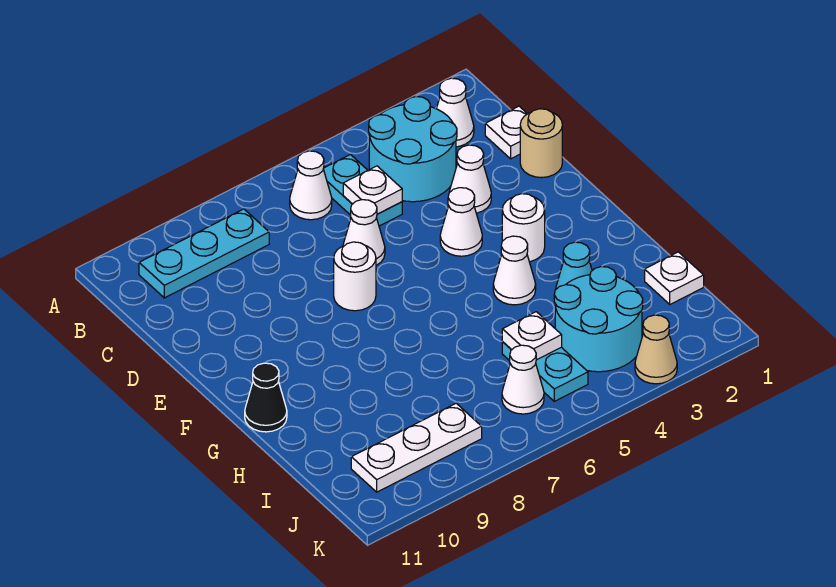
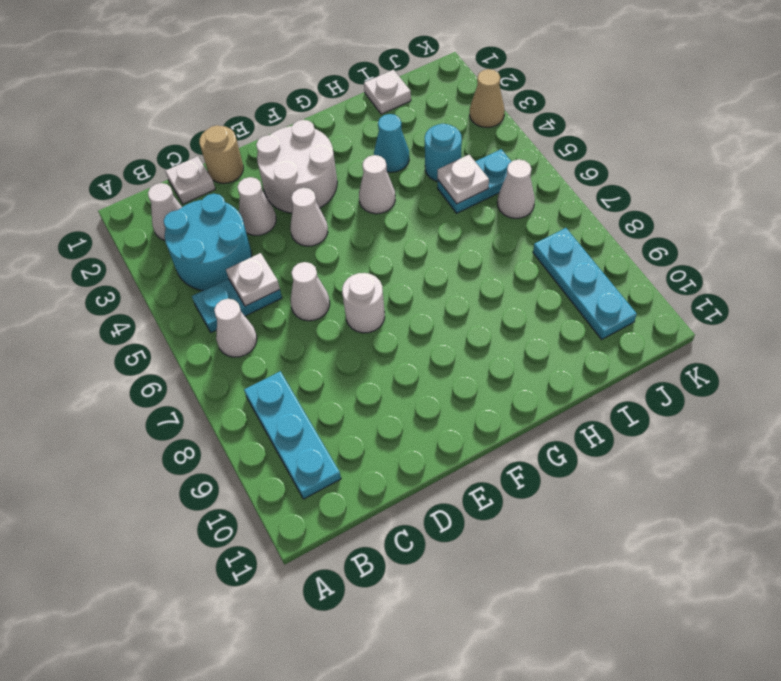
white 1x1 round brick [502,194,545,262] -> white 2x2 round brick [256,120,337,213]
black 1x1 cone [245,363,287,432] -> none
cyan 2x2 round brick [554,267,643,372] -> cyan 1x1 round brick [425,124,462,181]
white 1x3 plate [351,403,482,492] -> cyan 1x3 plate [533,228,637,339]

